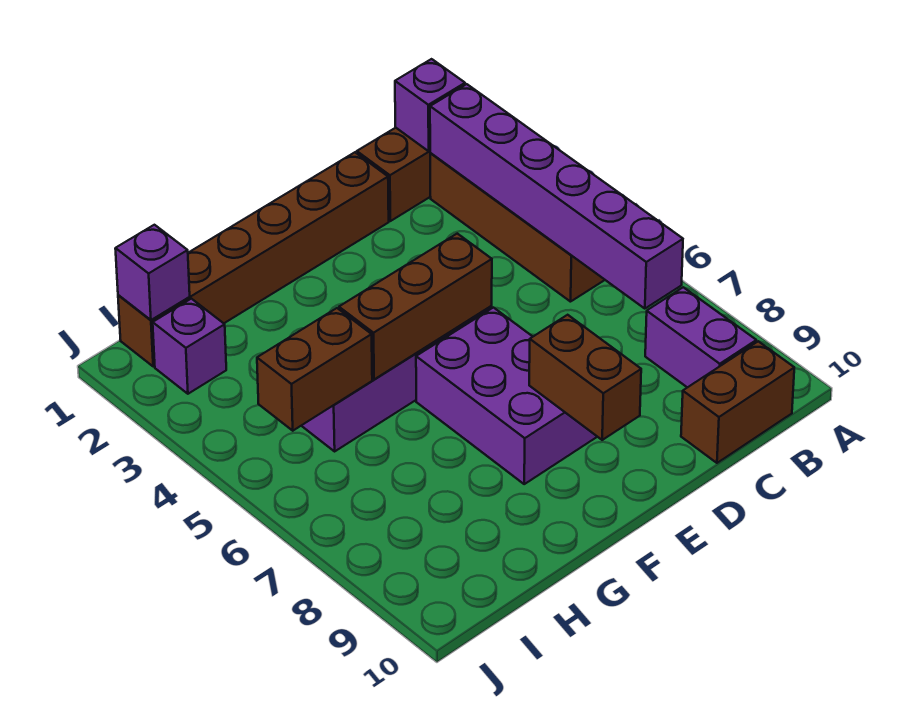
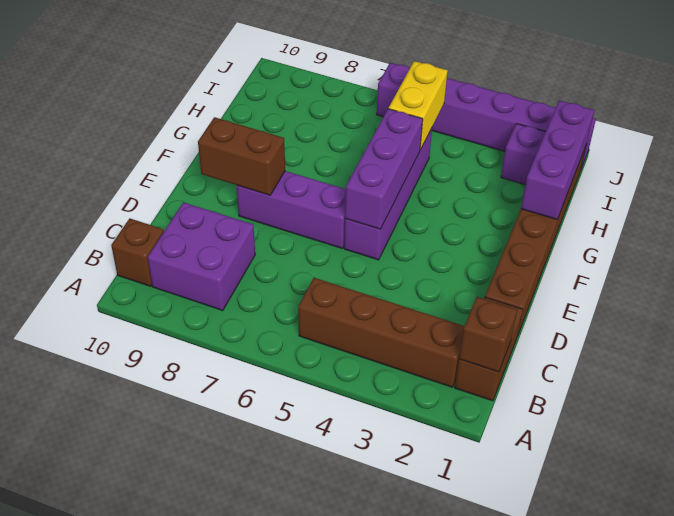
purple 1x1 brick [395,59,465,151] -> brown 1x1 brick [459,297,517,372]
purple 1x6 brick [430,84,683,309] -> purple 1x6 brick moved to [377,63,596,171]
purple 1x2 brick [645,287,756,388] -> purple 2x2 brick [148,202,255,311]
brown 1x2 brick [681,341,794,463] -> brown 1x1 brick [111,218,164,286]
brown 1x3 brick [339,234,492,379] -> purple 1x3 brick [345,109,423,229]
purple 2x3 brick [416,308,597,484] -> purple 1x3 brick [237,171,346,249]
brown 1x2 brick [257,308,372,431] -> yellow 1x2 brick [389,61,448,150]
purple 1x1 brick [115,225,190,320] -> purple 1x3 brick [521,101,594,219]

